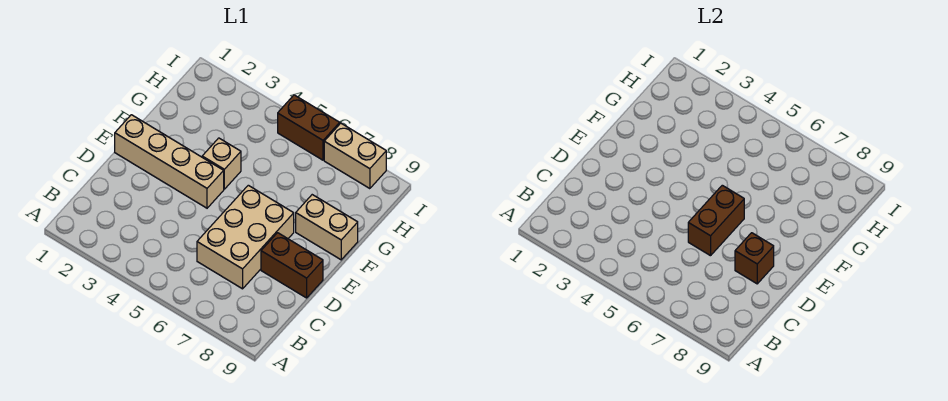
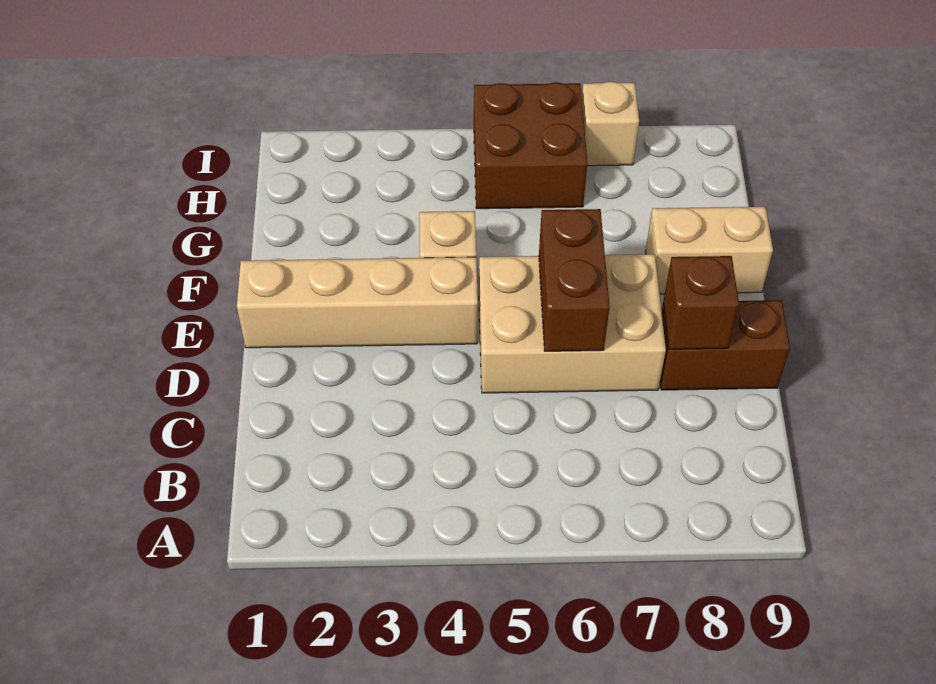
tan 2x3 brick [197,185,294,289] -> tan 2x3 brick turned to [479,254,666,393]
brown 1x2 brick [278,95,340,160] -> brown 2x2 brick [474,82,587,209]
tan 1x2 brick [324,123,386,189] -> tan 1x1 brick [582,82,639,166]

